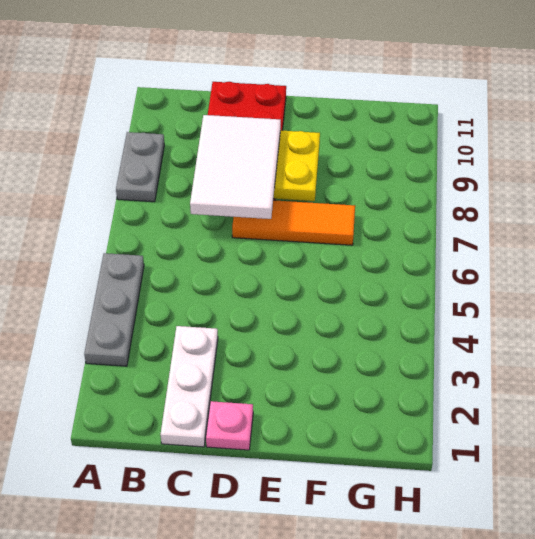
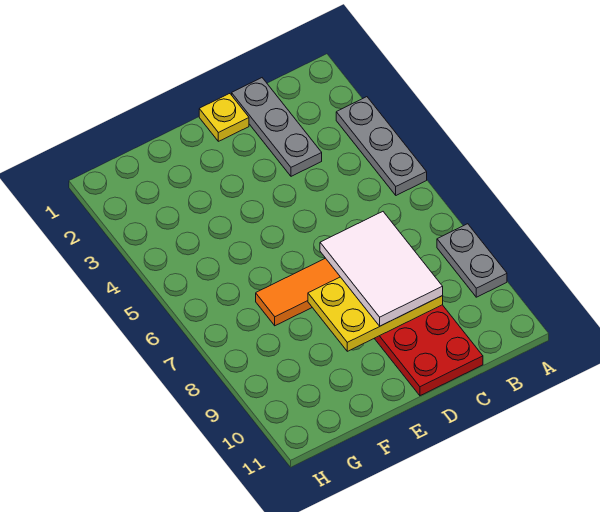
white 1x3 plate [160,326,218,447] -> grey 1x3 plate [232,78,322,176]
pink 1x1 plate [206,401,253,450] -> yellow 1x1 plate [199,94,249,141]

